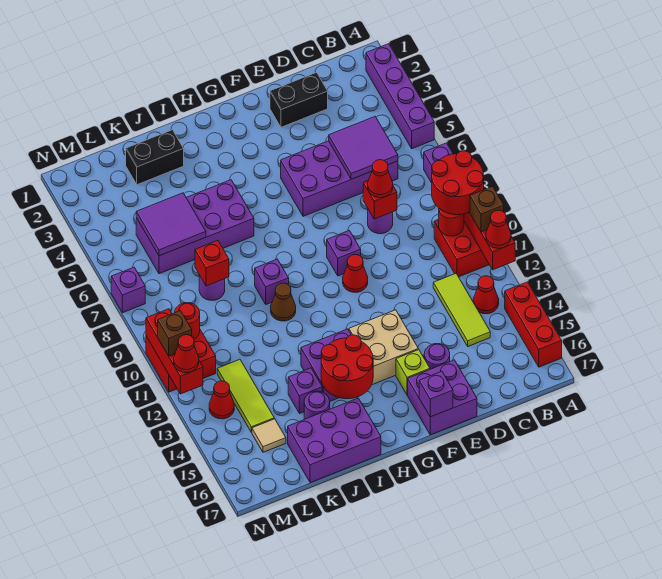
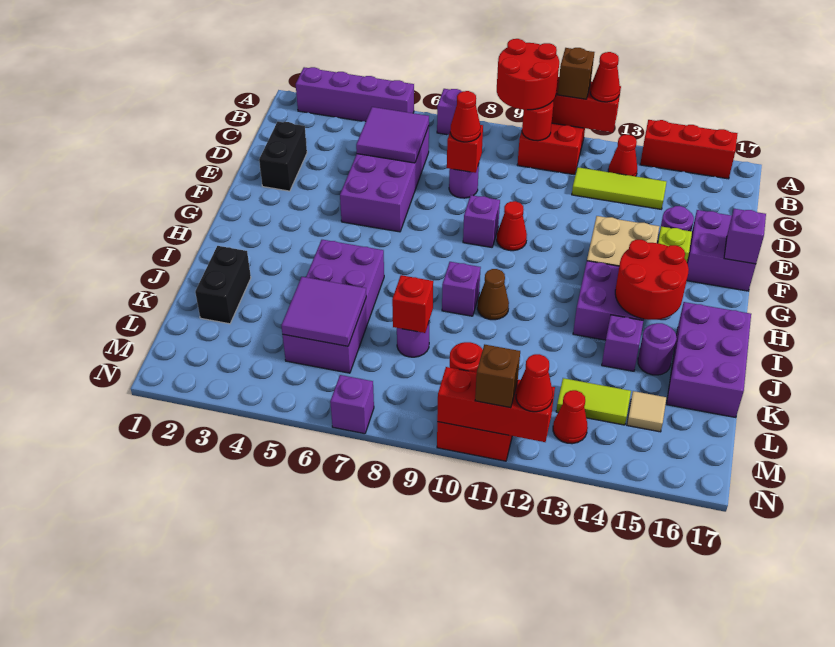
lime 1x3 tile [217,359,274,433] -> lime 1x2 tile [556,378,631,425]

